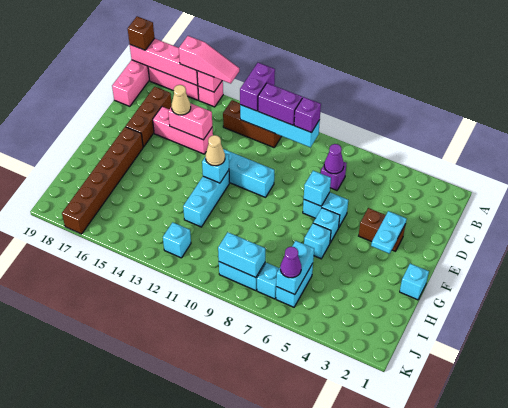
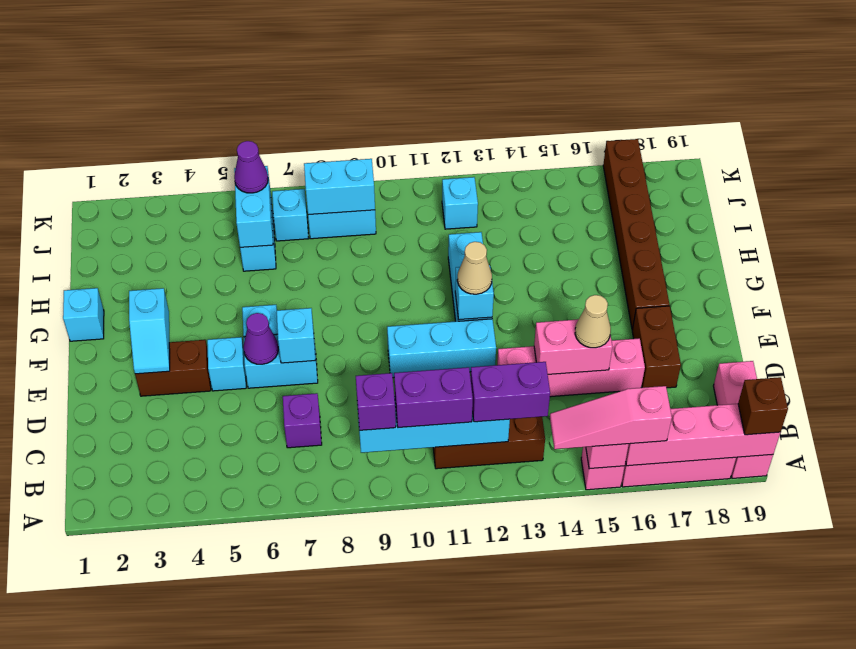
purple 1x2 brick [240,63,275,111] -> purple 1x2 brick turned to [471,362,550,422]
purple 1x1 cone [324,144,344,174] -> purple 1x1 cone moved to [243,313,278,364]
brown 1x3 brick [126,87,172,147] -> brown 1x2 brick [632,306,681,388]
pink 1x3 brick [153,107,213,154] -> pink 1x4 brick [497,338,645,397]
cyan 1x2 plate [371,211,406,254] -> cyan 1x2 slope [129,288,170,374]
cyan 1x1 brick [304,223,331,259] -> cyan 1x1 brick moved to [207,337,246,391]

